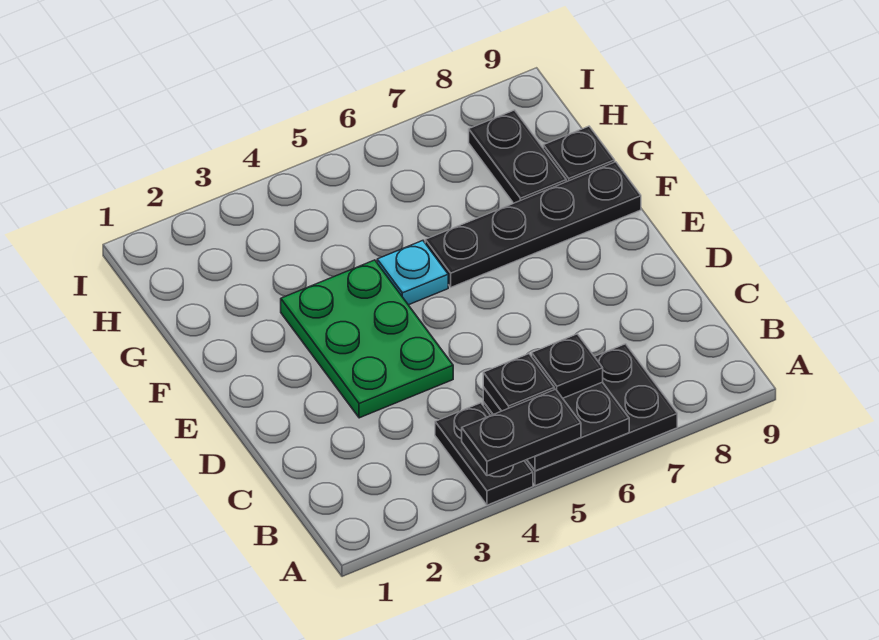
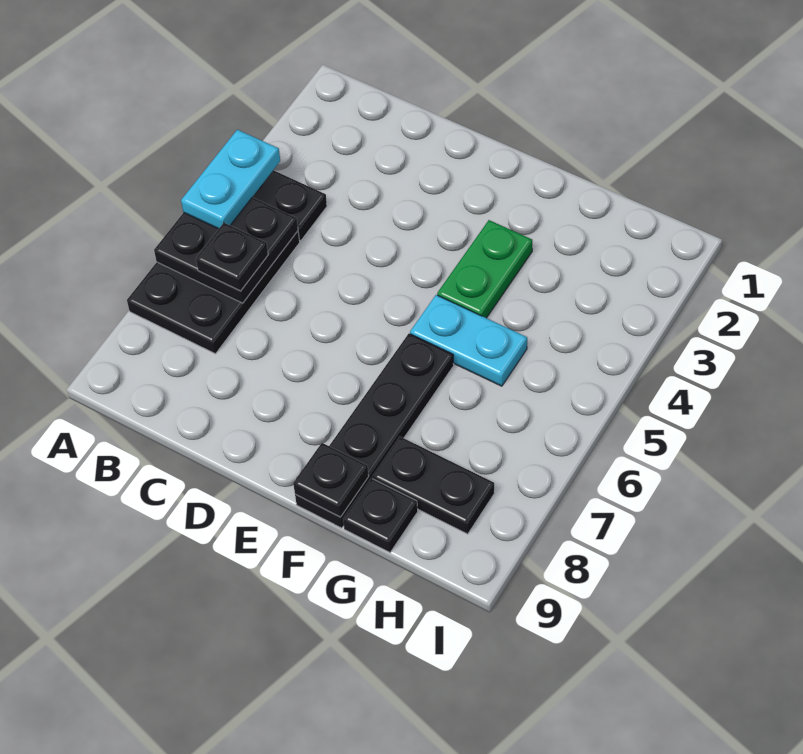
black 1x2 plate [462,389,581,476] -> cyan 1x2 plate [181,130,280,229]
black 1x1 plate [483,354,554,411] -> black 1x1 plate moved to [293,443,369,517]
green 2x3 plate [281,260,453,418] -> green 1x2 plate [437,220,532,318]
cyan 1x1 plate [377,241,448,305] -> cyan 1x2 plate [410,295,527,386]

